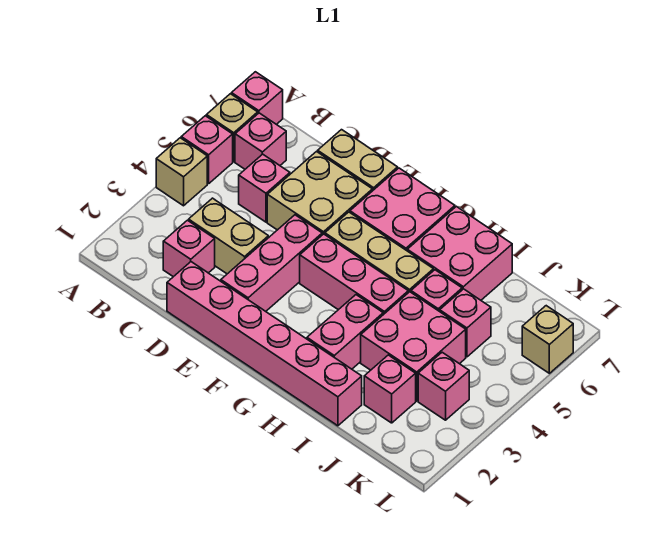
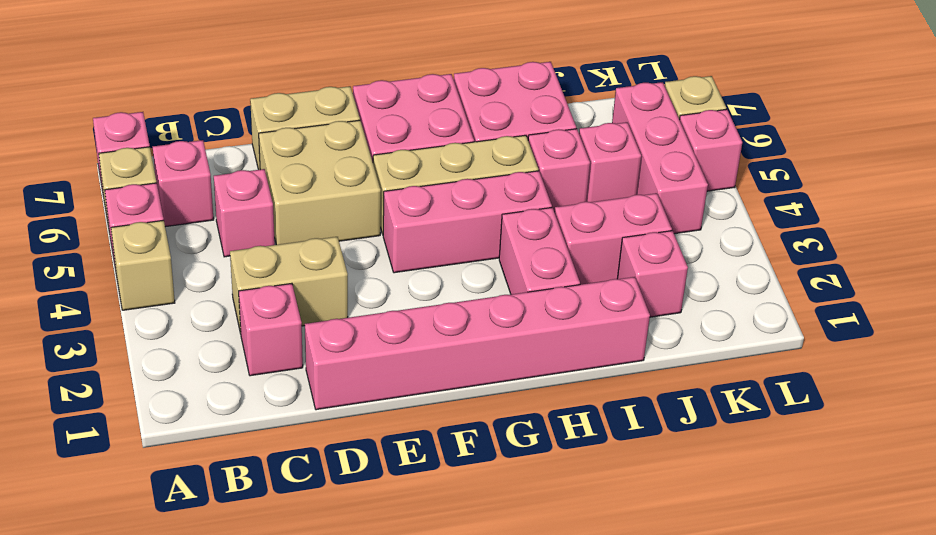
pink 1x3 brick [221,215,322,311] -> pink 1x3 brick moved to [612,82,708,234]
pink 2x2 brick [361,292,466,401] -> pink 1x2 brick [555,193,672,285]
pink 1x1 brick [418,352,469,420] -> pink 1x1 brick moved to [679,109,742,191]

